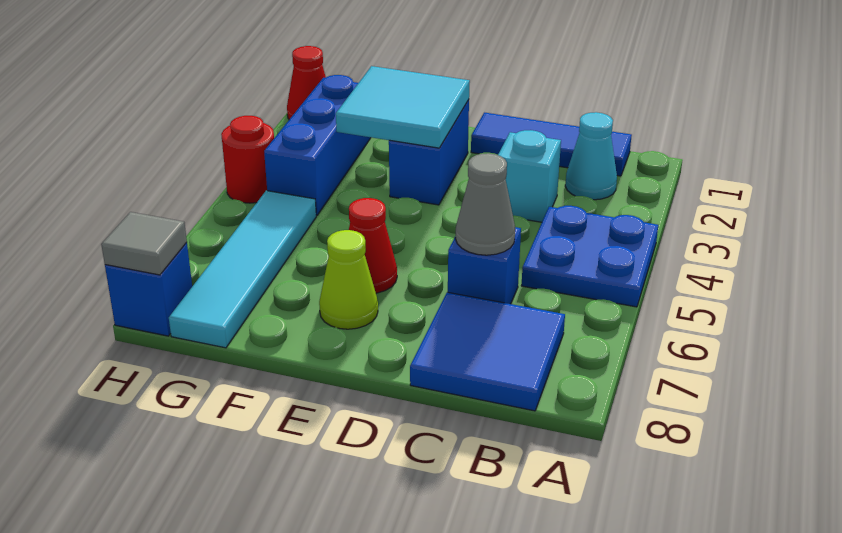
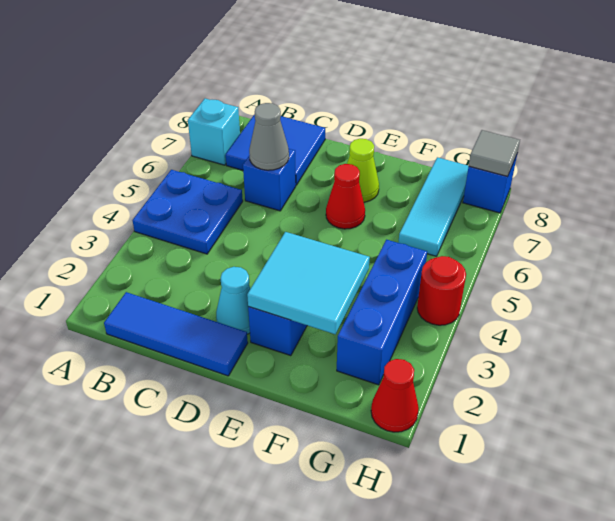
cyan 1x1 cone [565,112,617,200] -> cyan 1x1 cone moved to [216,267,250,334]
cyan 1x1 brick [498,130,561,222] -> cyan 1x1 brick moved to [188,98,240,165]
cyan 1x4 tile [169,191,316,348] -> cyan 1x3 tile [398,157,469,256]

